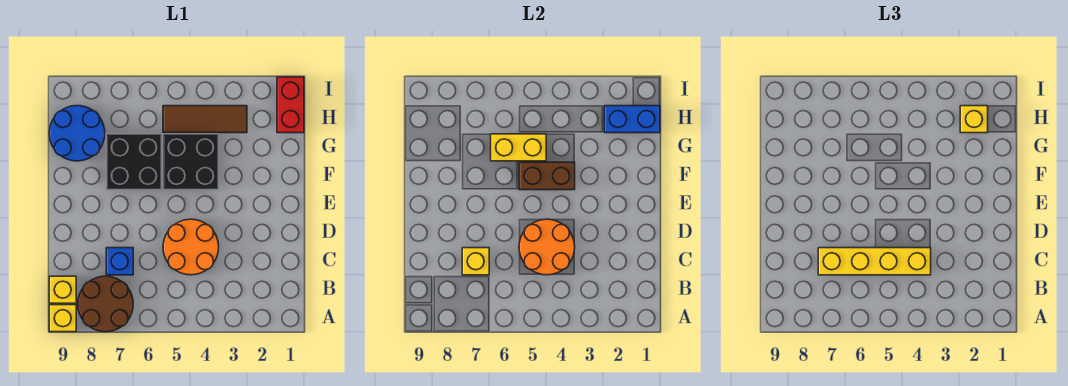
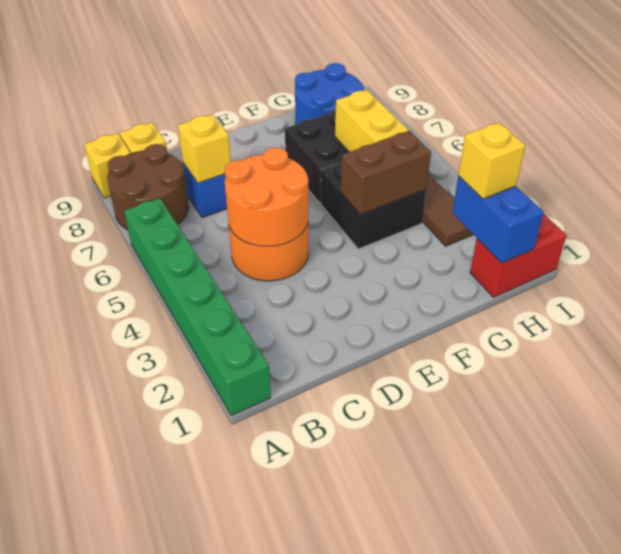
none -> green 1x6 brick [124,198,271,416]
yellow 1x4 brick [818,248,931,275] -> none
brown 1x2 brick [519,162,575,190] -> brown 1x2 brick turned to [341,131,431,214]

